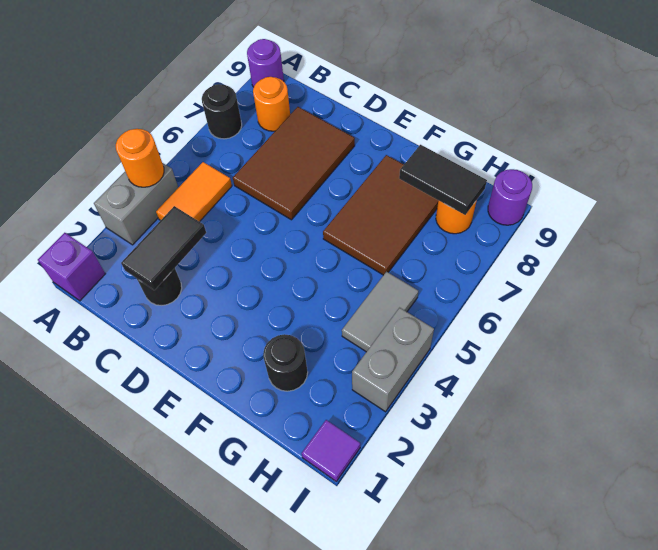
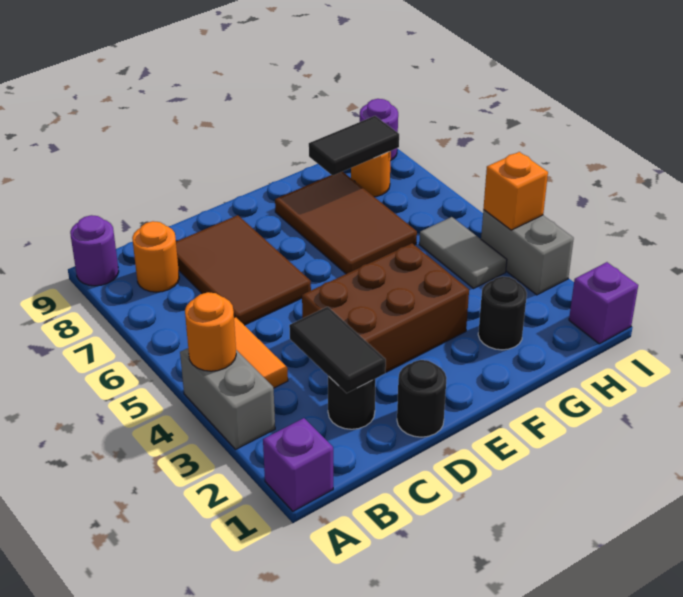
black 1x1 round brick [202,84,242,139] -> black 1x1 round brick moved to [397,360,446,437]
none -> brown 2x3 brick [302,243,469,373]
purple 1x1 tile [302,420,360,481] -> purple 1x1 brick [569,262,638,344]
none -> orange 1x1 brick [483,152,548,230]

